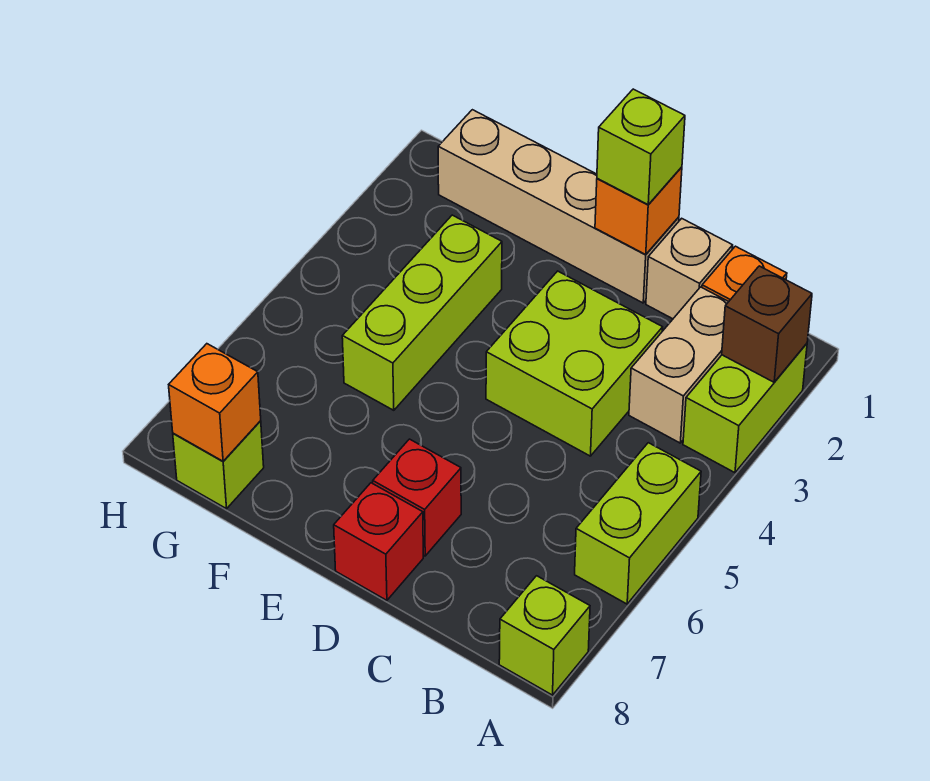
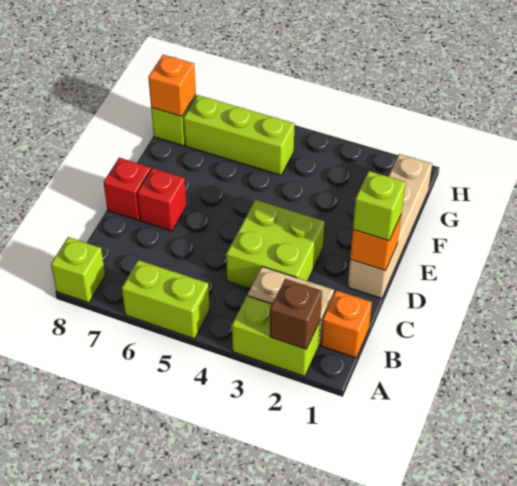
tan 1x1 brick [646,218,733,319] -> none
lime 1x3 brick [342,215,502,410] -> lime 1x3 brick moved to [184,95,295,175]

